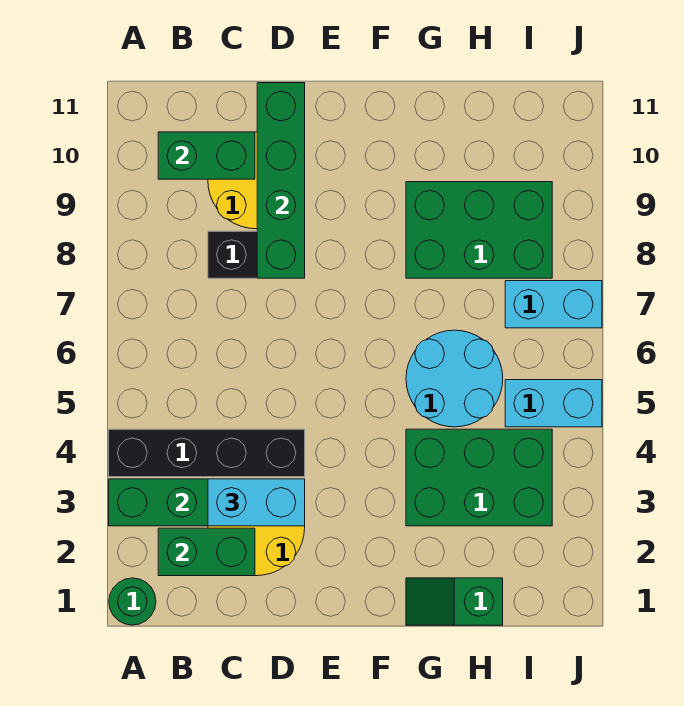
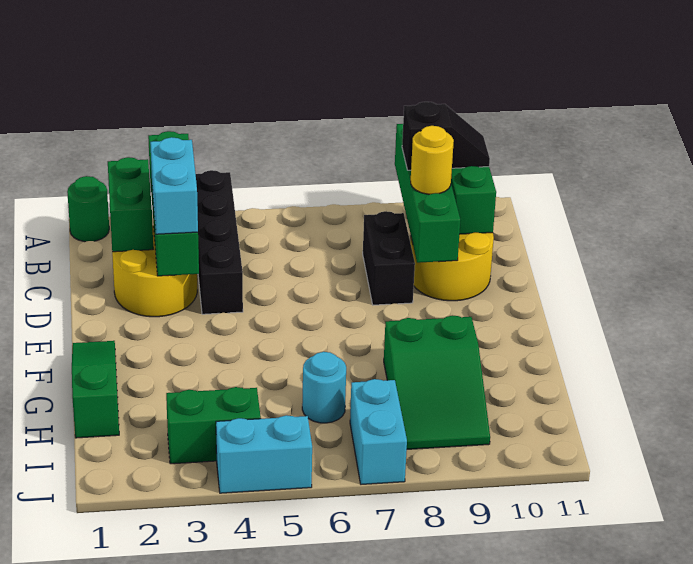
none -> black 1x2 slope [402,102,490,170]
none -> yellow 1x1 round brick [411,126,454,194]
green 1x4 brick [257,83,305,278] -> green 1x4 brick turned to [395,124,460,263]
green 1x2 slope [406,578,503,625] -> green 1x3 slope [72,341,119,438]
green 2x3 brick [406,429,552,526] -> green 1x2 brick [166,387,261,464]
cyan 2x2 round brick [406,330,503,427] -> cyan 1x1 round brick [302,352,346,423]
green 2x3 brick [406,182,552,278] -> green 2x3 slope [384,315,490,449]
cyan 1x2 brick [505,380,602,427] -> cyan 1x2 brick turned to [216,415,312,493]

